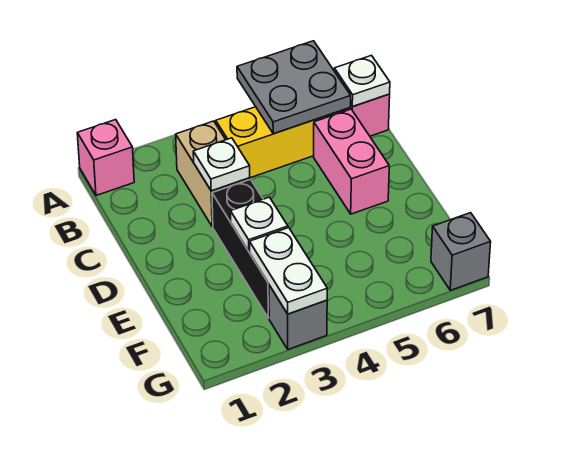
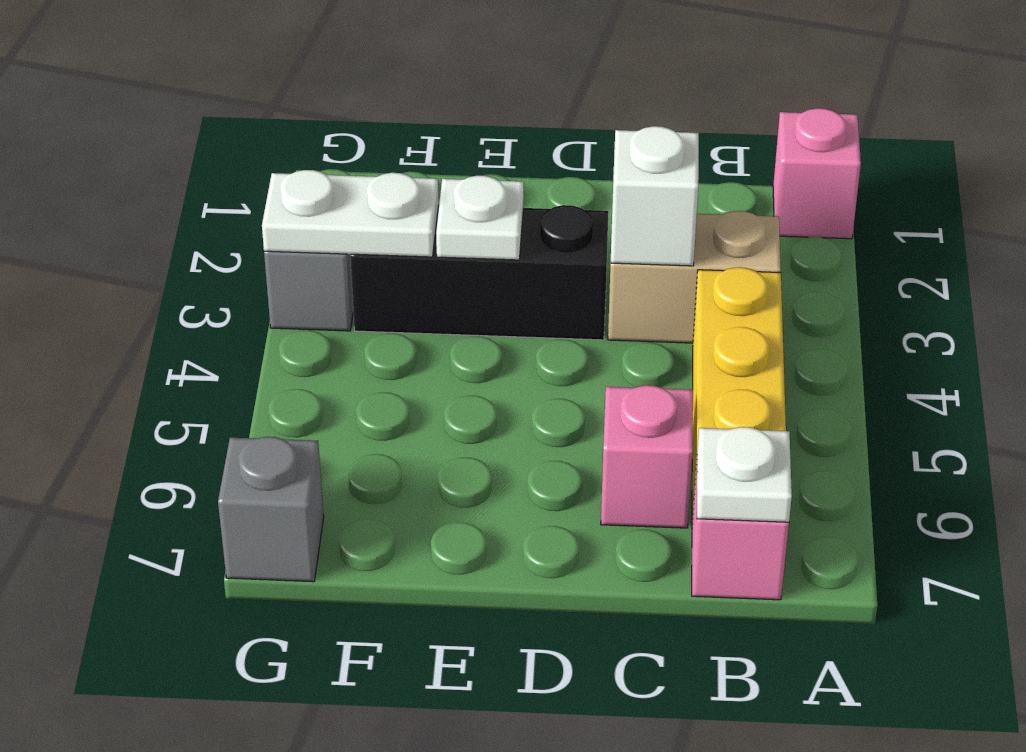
grey 2x2 plate [237,41,351,134] -> none
white 1x1 plate [193,138,250,191] -> white 1x1 brick [611,126,699,266]
pink 1x2 brick [314,109,389,214] -> pink 1x1 brick [601,385,693,528]

